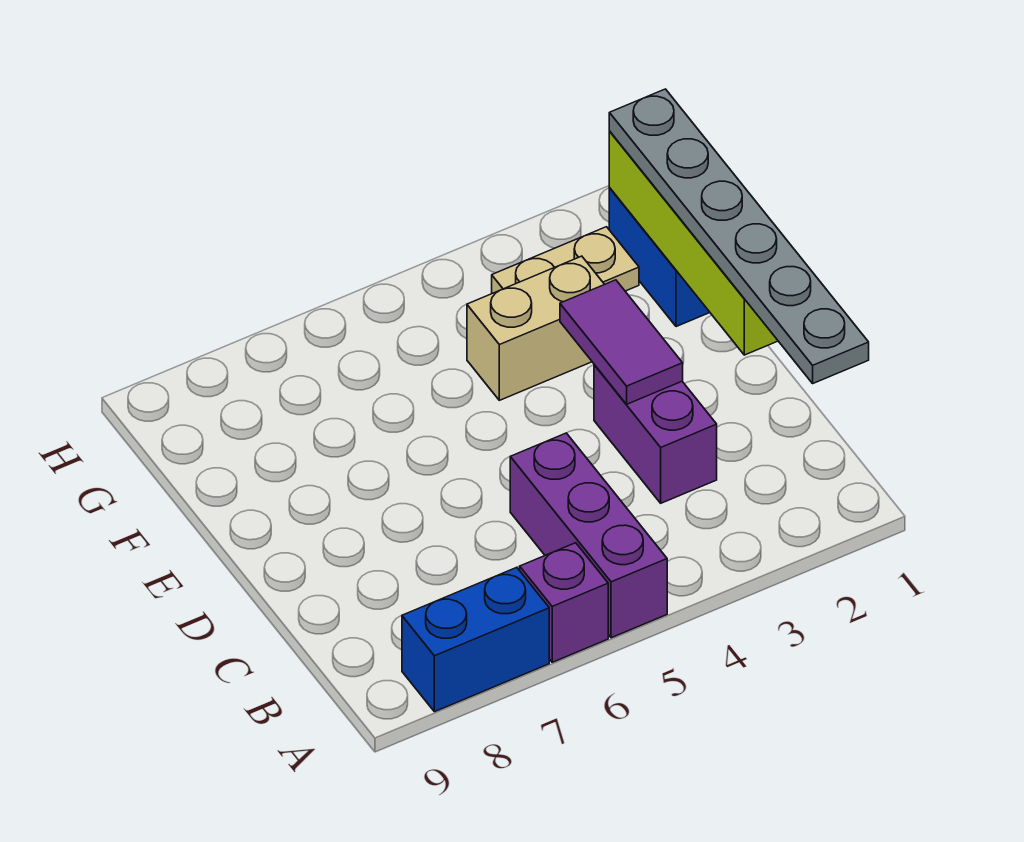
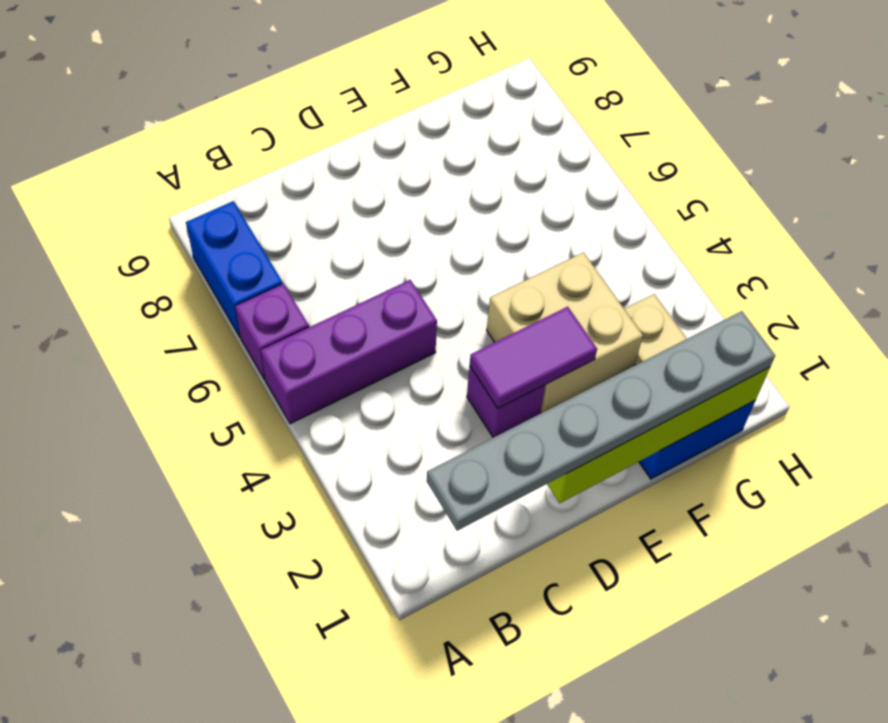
purple 1x2 brick [594,365,717,503] -> purple 1x1 brick [467,366,545,438]
tan 1x2 brick [467,256,604,400] -> tan 2x2 brick [487,253,643,413]

